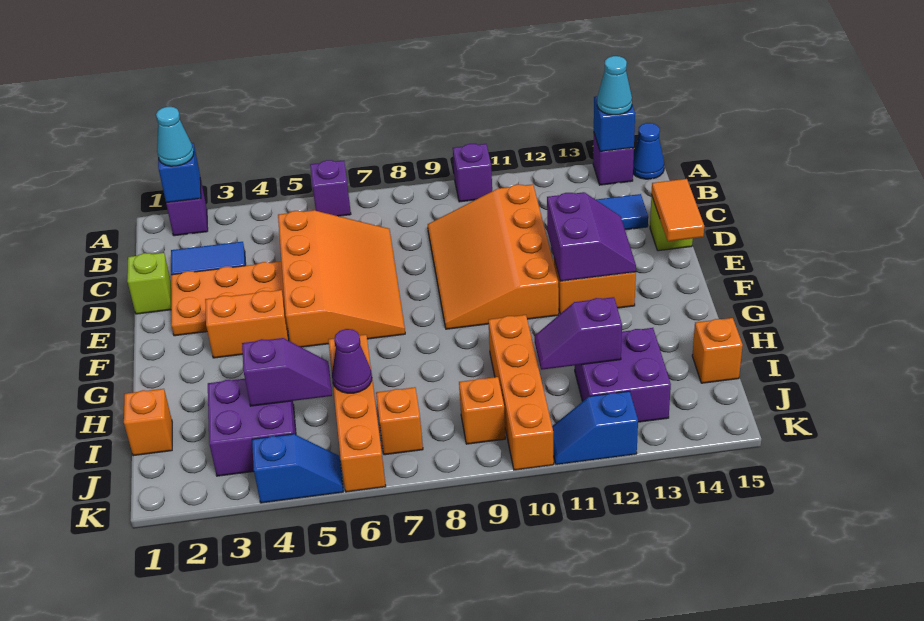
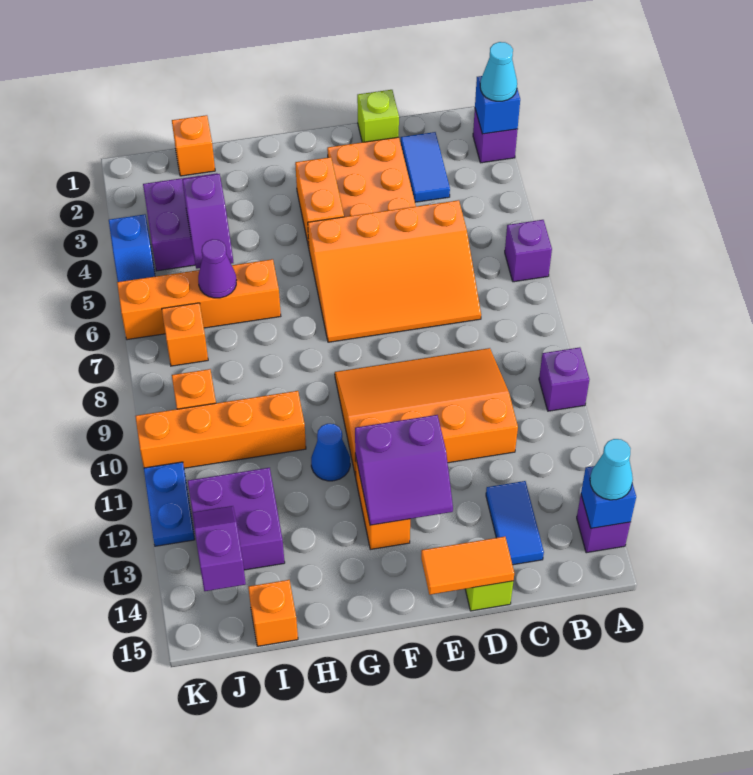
blue 1x1 cone [633,123,664,179] -> blue 1x1 cone moved to [311,424,350,481]
purple 1x2 slope [535,297,622,370] -> purple 1x2 slope moved to [192,506,246,591]
blue 1x2 slope [552,391,638,465] -> blue 1x2 plate [144,462,195,546]

